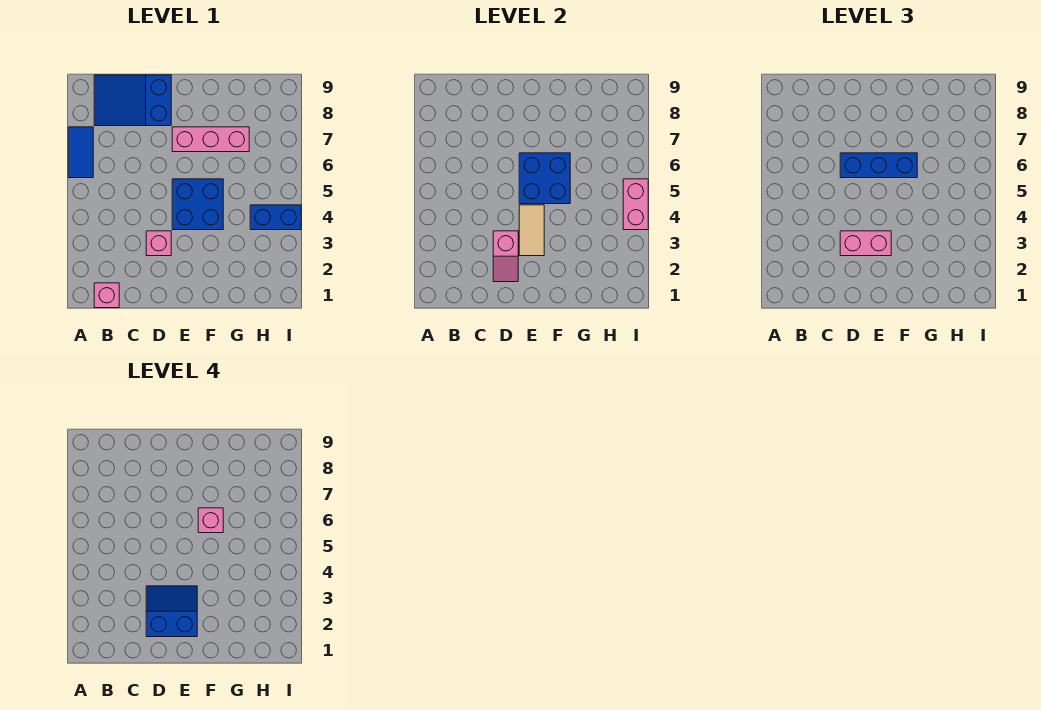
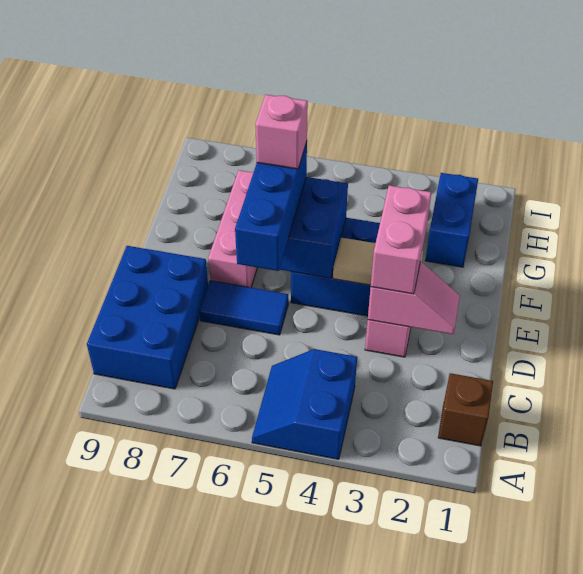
blue 1x2 tile [68,127,93,178] -> blue 1x2 tile moved to [199,281,288,335]
pink 1x1 brick [94,283,119,308] -> brown 1x1 brick [438,373,493,446]
blue 2x3 slope [94,75,171,126] -> blue 2x3 brick [87,246,208,389]
blue 2x2 slope [146,586,197,637] -> blue 2x2 slope moved to [252,349,357,459]
blue 1x2 brick [250,205,301,230] -> blue 1x2 brick moved to [425,173,478,267]
pink 1x2 brick [623,179,648,230] -> none

